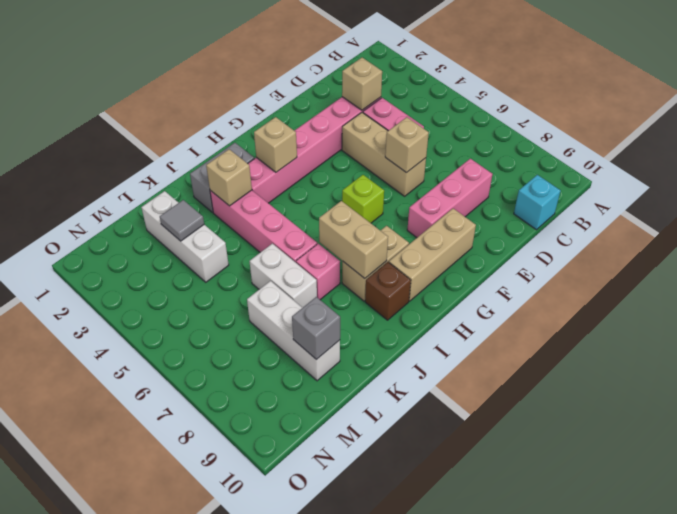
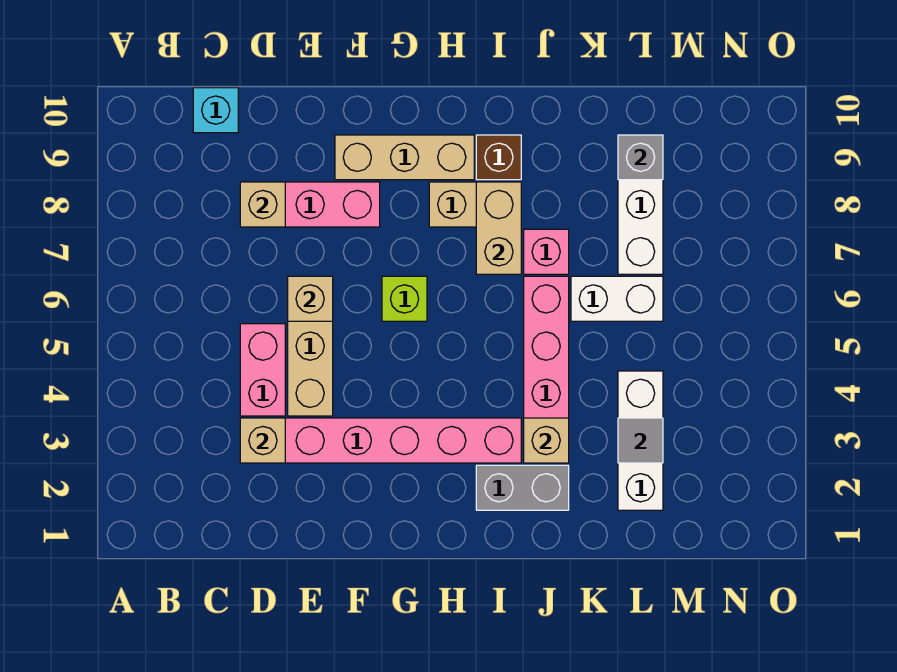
tan 1x1 brick [254,117,297,172] -> tan 1x1 brick moved to [240,182,285,227]
white 1x2 brick [249,244,317,308] -> white 1x2 brick turned to [571,276,663,321]

